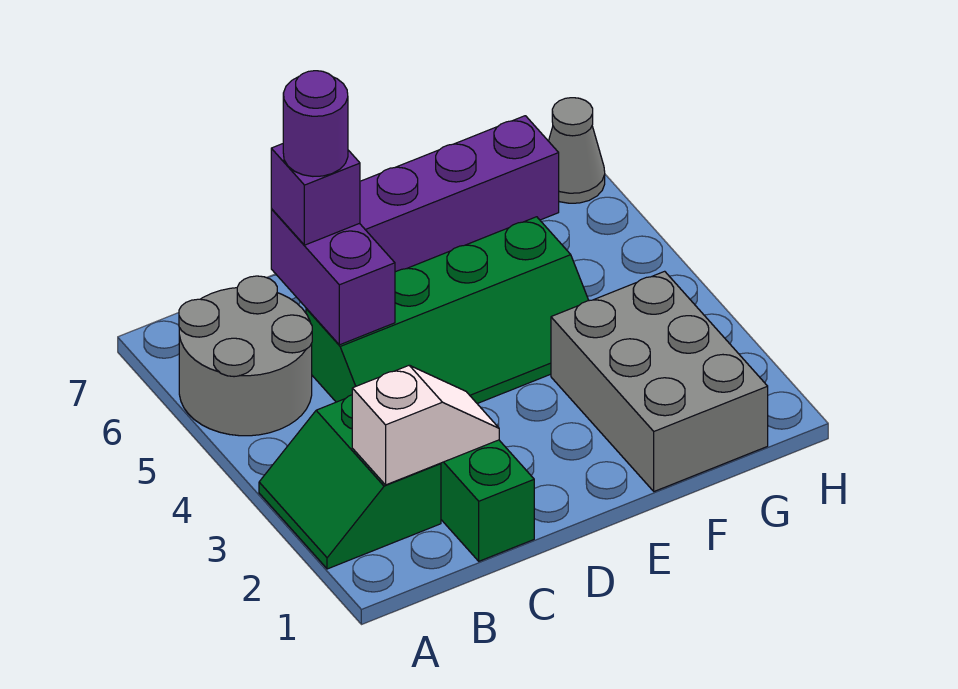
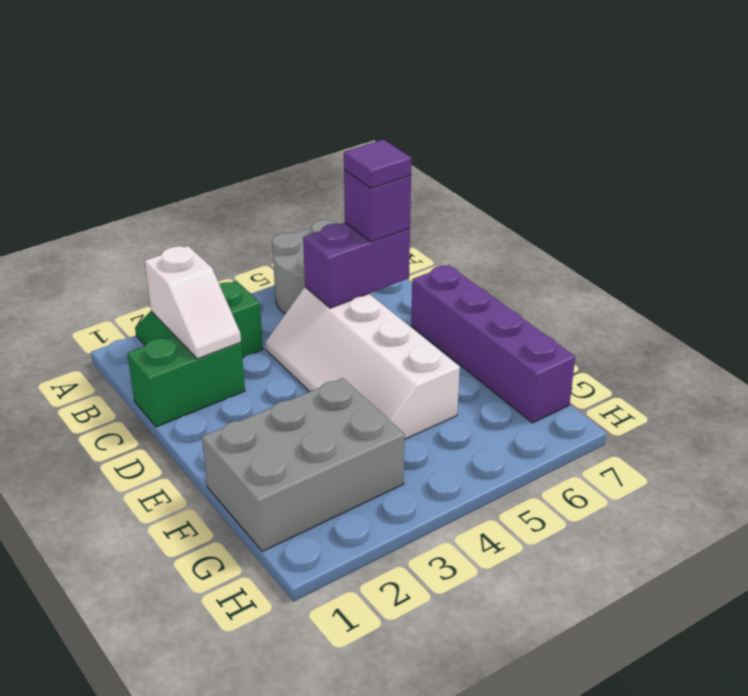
green 2x4 slope [306,217,589,404] -> white 2x4 slope [266,287,460,440]
purple 1x1 round brick [283,71,348,176] -> purple 1x1 tile [344,139,412,188]
grey 1x1 cone [549,98,605,203] -> none

